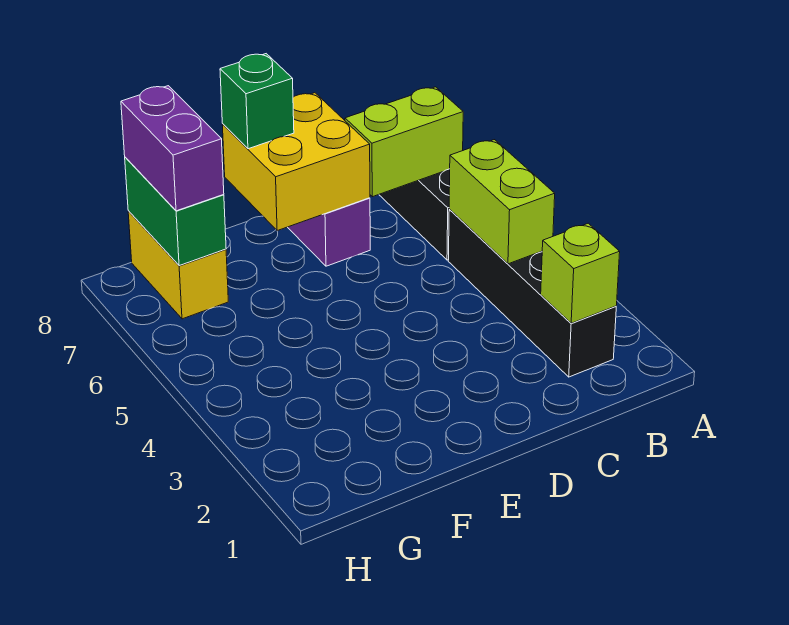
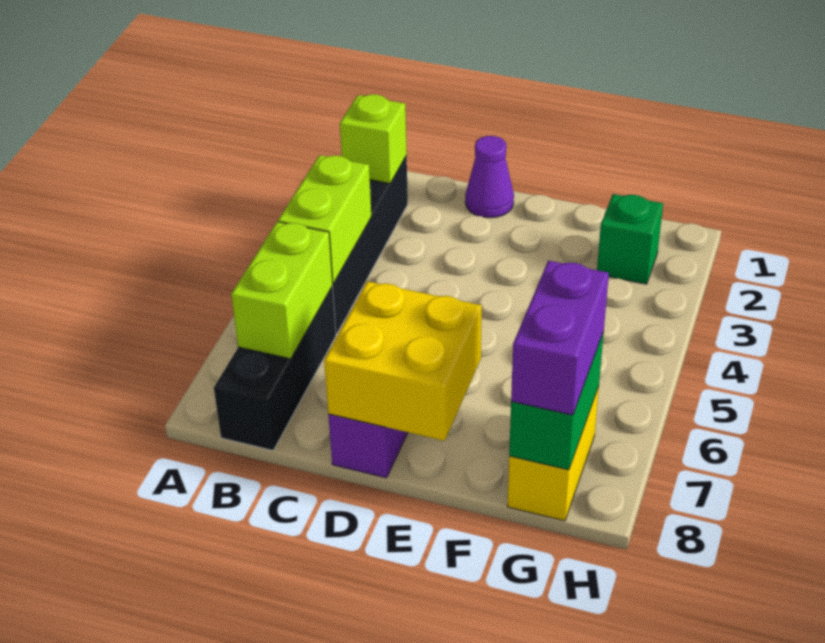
lime 1x2 brick [345,87,463,197] -> lime 1x2 brick turned to [231,222,333,359]
none -> purple 1x1 cone [465,136,514,218]
green 1x1 brick [220,54,294,149] -> green 1x1 brick moved to [597,194,663,284]

